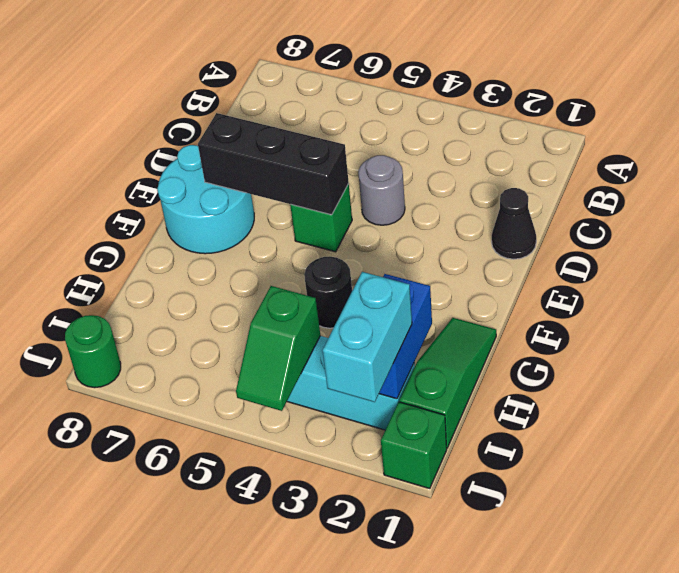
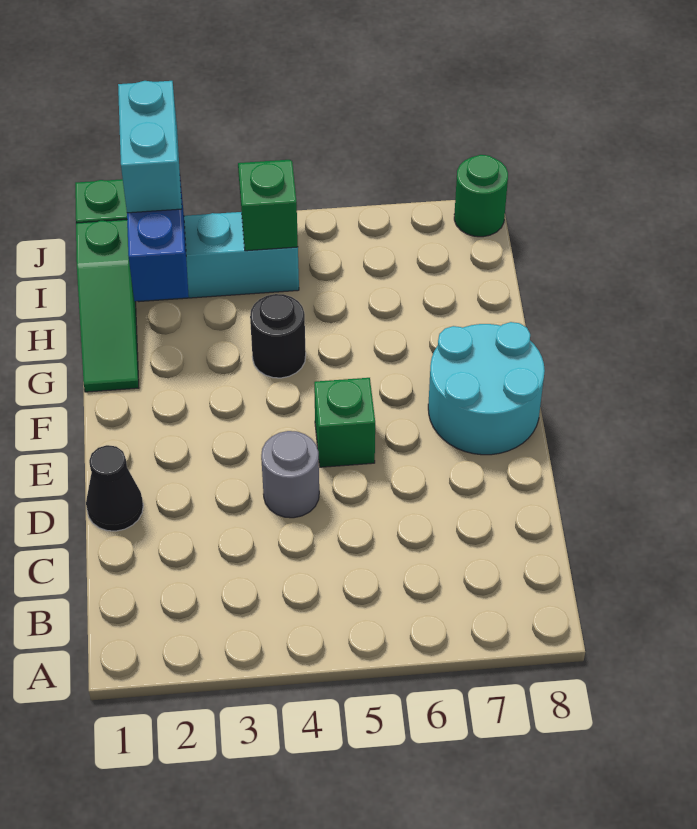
black 1x3 brick [198,113,349,215] -> none

